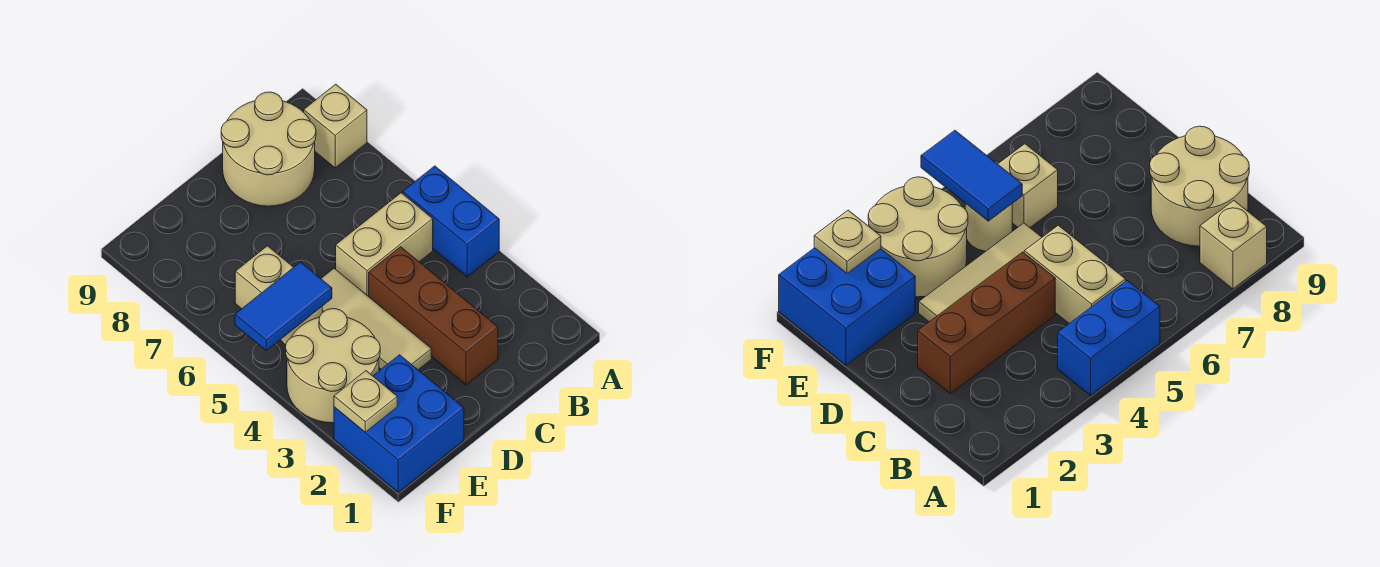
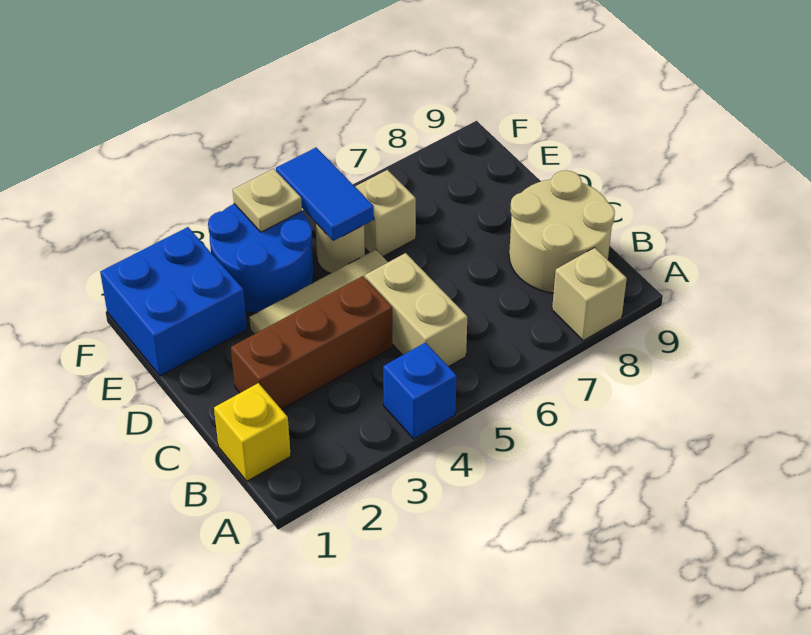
blue 1x2 brick [403,166,499,277] -> blue 1x1 brick [383,343,457,439]
none -> yellow 1x1 brick [214,383,291,481]
tan 2x2 round brick [286,309,380,423] -> blue 2x2 round brick [208,204,313,313]
tan 1x1 plate [334,371,397,432] -> tan 1x1 plate moved to [233,169,302,232]

